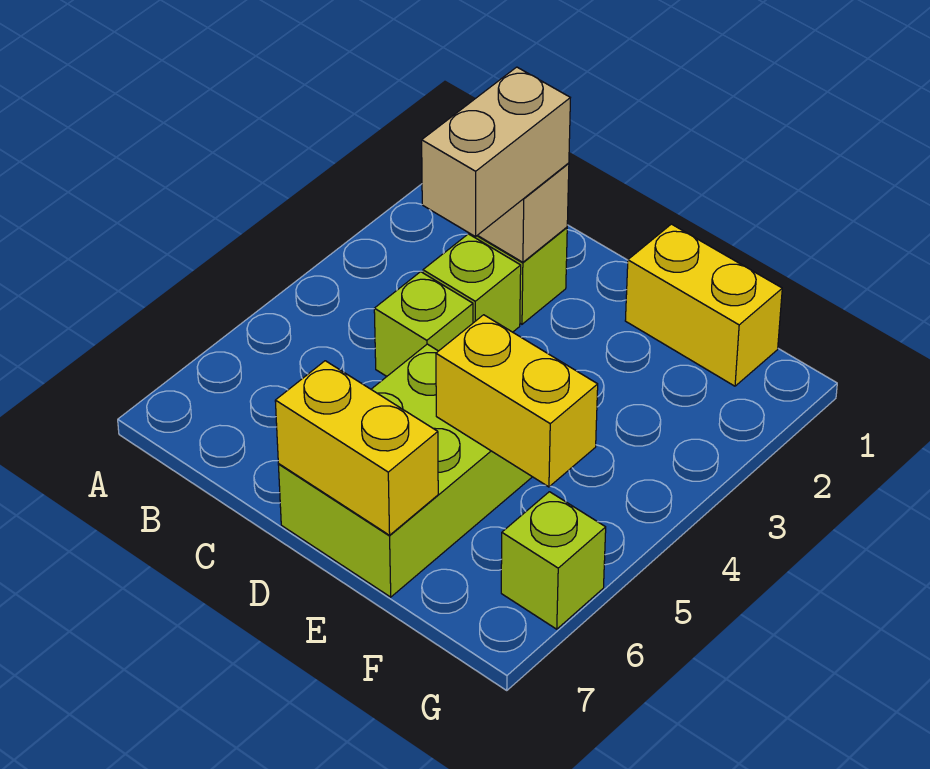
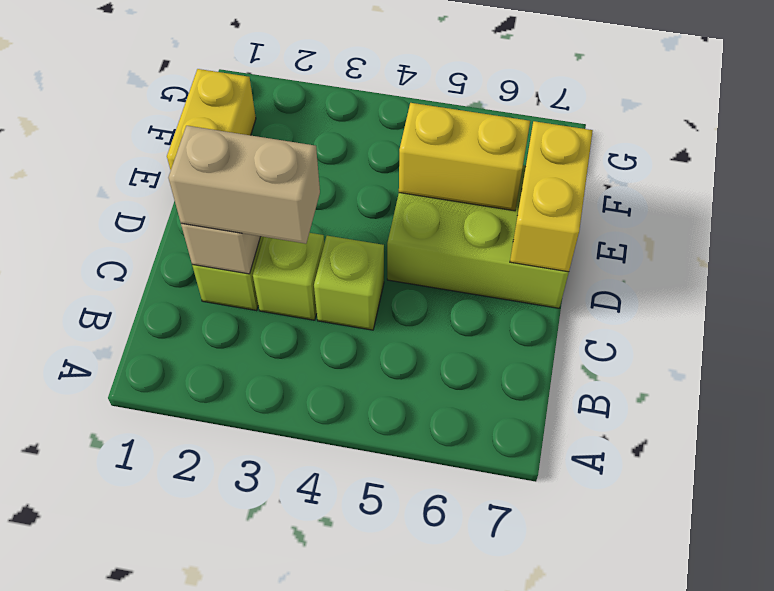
yellow 1x2 brick [436,315,598,487] -> yellow 1x2 brick turned to [399,103,530,211]
lime 1x1 brick [501,492,606,629] -> none

